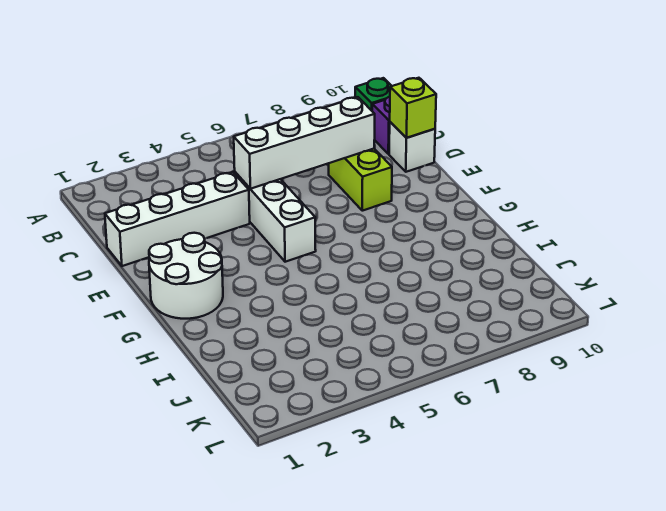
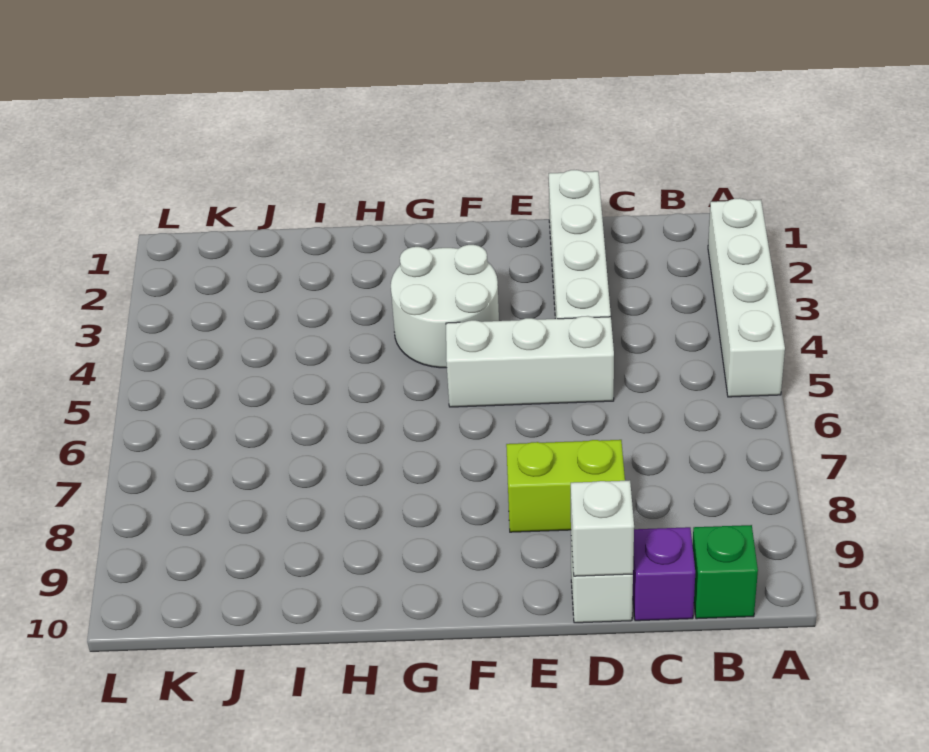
white 1x4 brick [234,97,375,189] -> white 1x4 brick moved to [708,198,785,397]
lime 1x1 brick [390,78,436,138] -> white 1x1 brick [571,480,634,576]
white 2x2 round brick [149,233,223,319] -> white 2x2 round brick moved to [391,245,499,368]

